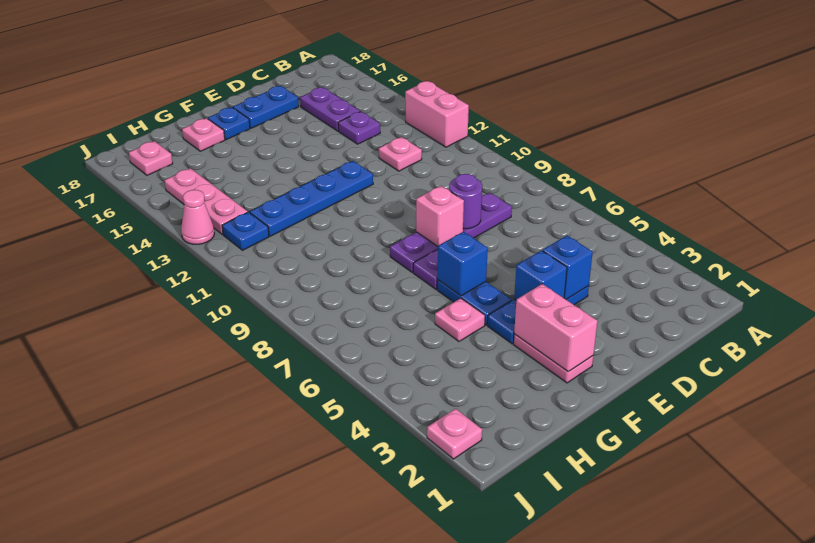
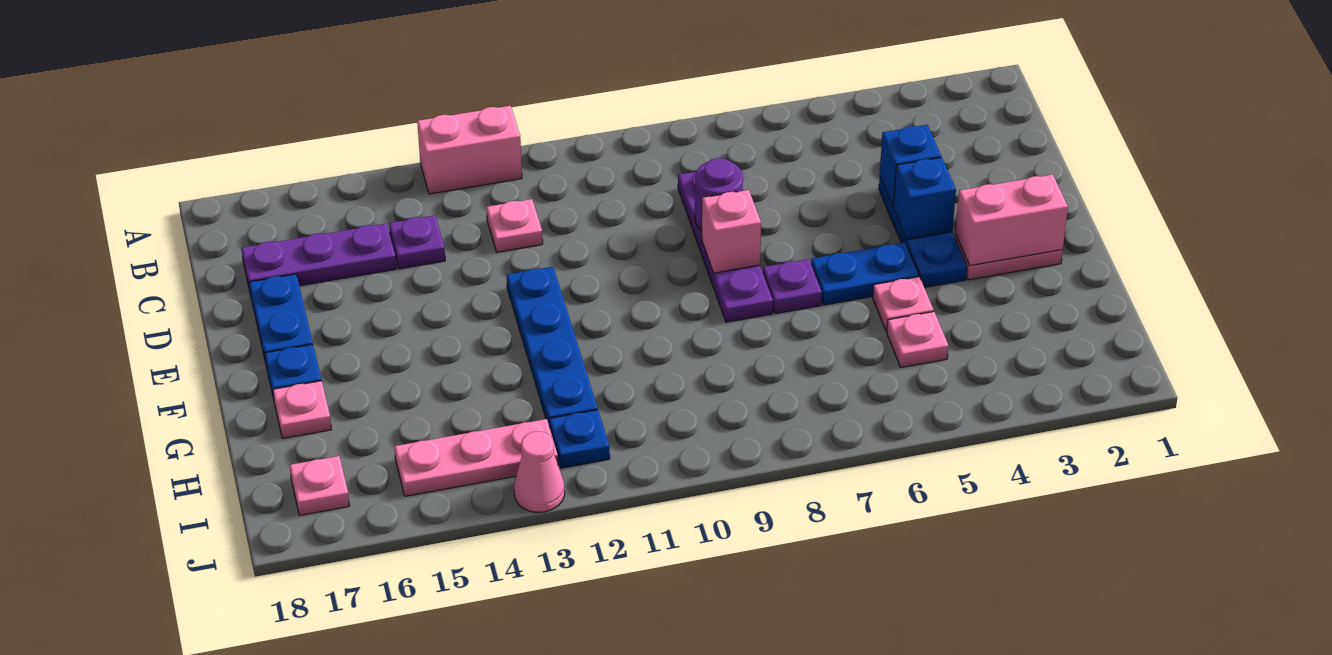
purple 1x2 plate [300,87,360,131] -> purple 1x3 plate [241,224,396,290]
blue 1x1 brick [437,232,488,296] -> none
pink 1x1 plate [427,409,482,459] -> pink 1x1 plate moved to [887,312,948,367]

